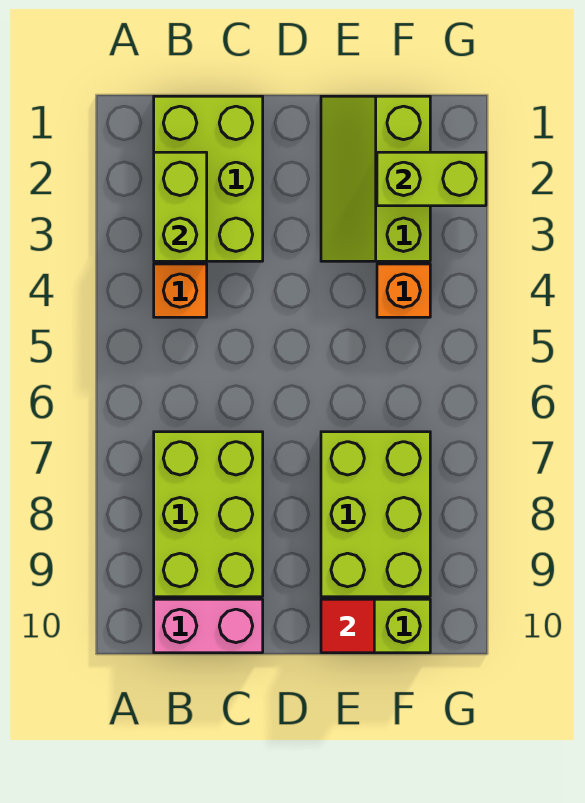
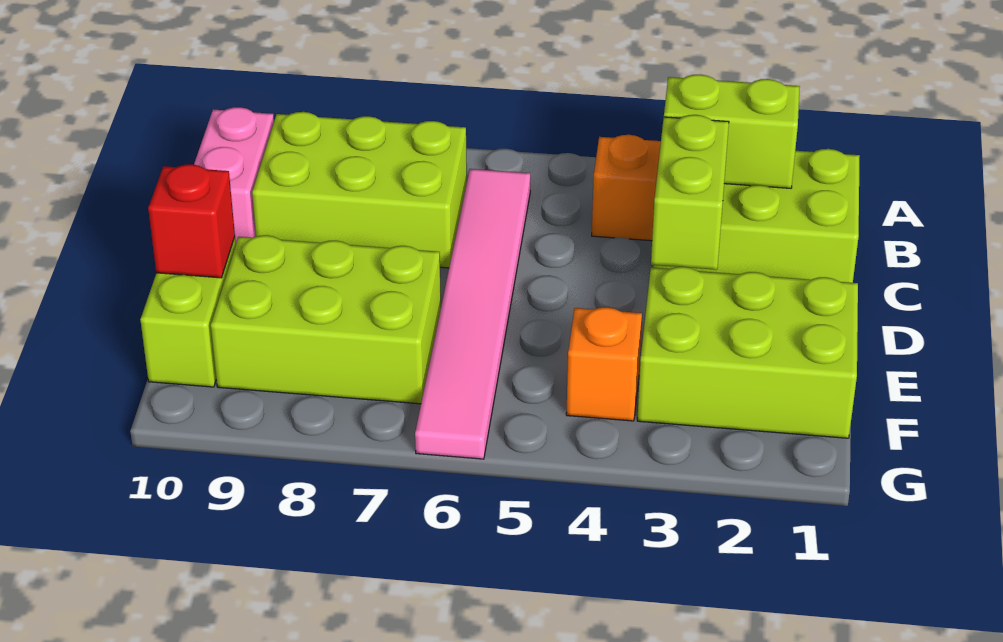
none -> pink 1x6 tile [415,169,530,459]
lime 2x3 slope [321,96,430,261] -> lime 2x3 brick [637,267,858,438]
red 1x1 tile [321,599,374,653] -> red 1x1 brick [148,164,235,278]
lime 1x2 brick [377,152,486,206] -> lime 1x2 brick moved to [651,115,729,270]

